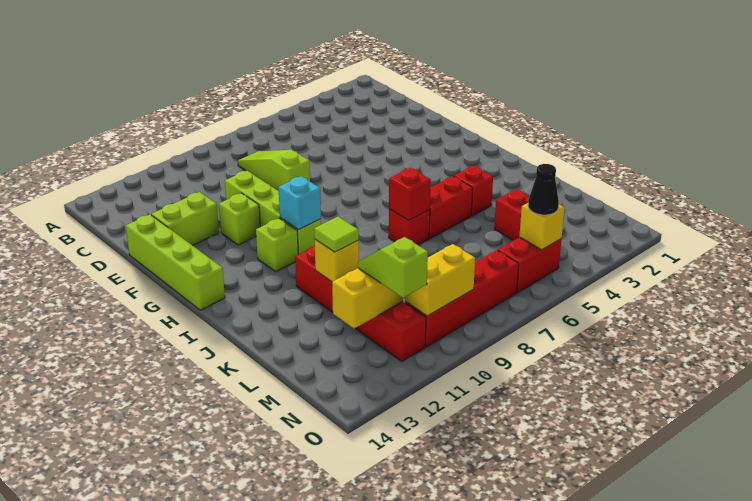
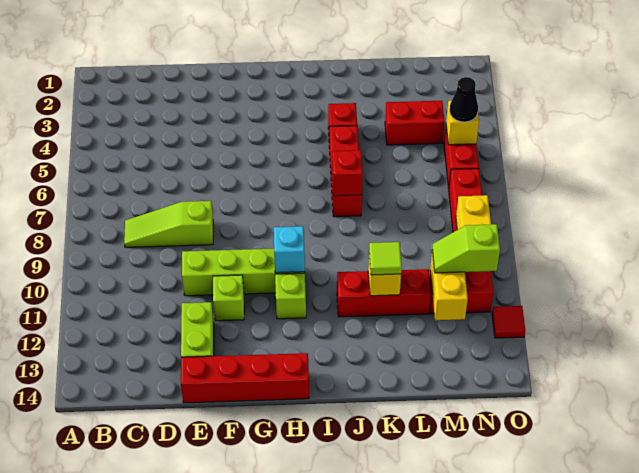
lime 1x4 brick [126,214,225,310] -> red 1x4 brick [181,353,309,403]
none -> red 1x1 tile [492,306,525,338]

